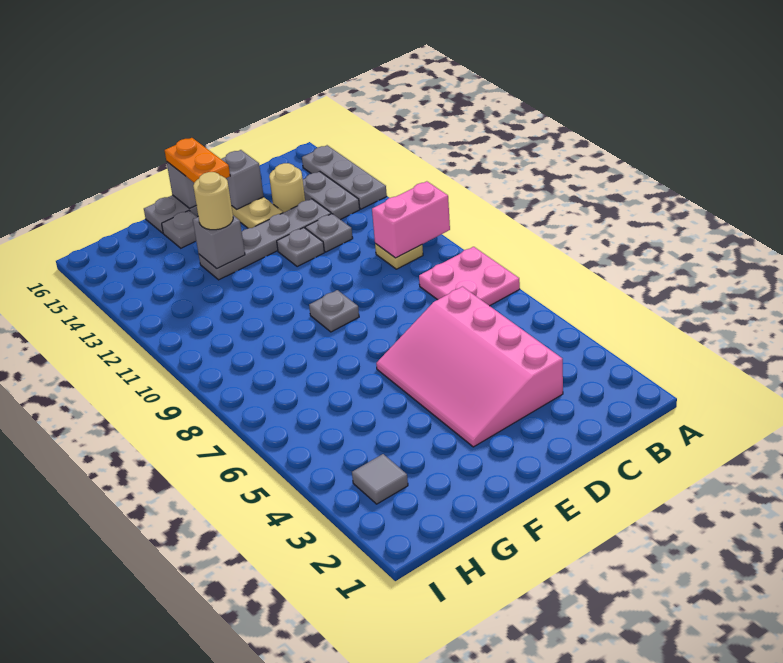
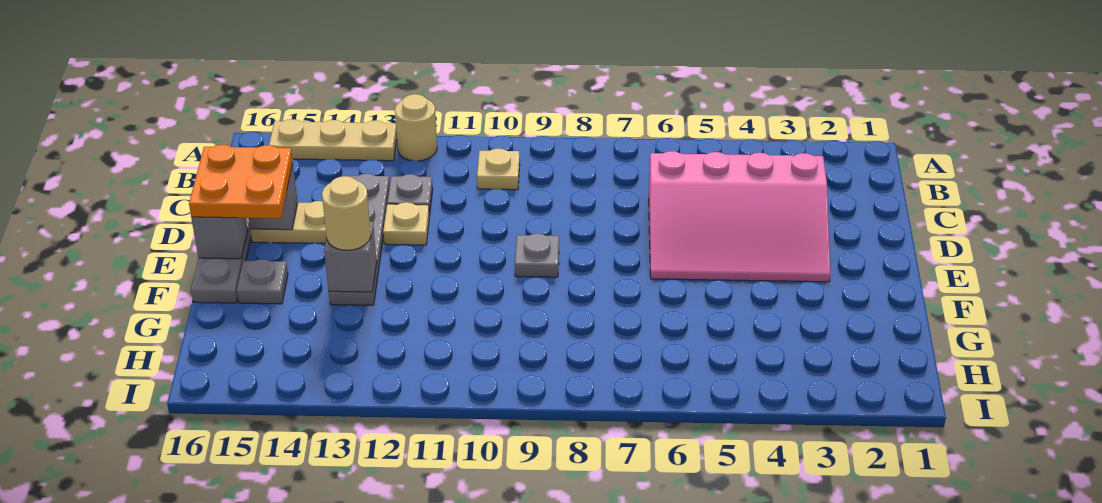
pink 2x2 plate [419,247,520,306] -> none
pink 1x2 brick [372,181,450,258] -> none
grey 1x3 plate [302,145,387,209] -> tan 1x3 plate [269,119,397,161]
grey 1x2 plate [303,172,360,220] -> none
tan 1x1 round brick [269,163,305,213] -> tan 1x1 round brick moved to [395,94,437,161]
grey 1x1 plate [277,228,324,267] -> tan 1x1 plate [383,202,430,245]
orange 1x2 plate [165,138,230,183] -> orange 2x2 plate [189,144,293,218]
grey 1x1 tile [352,454,408,504] -> none

